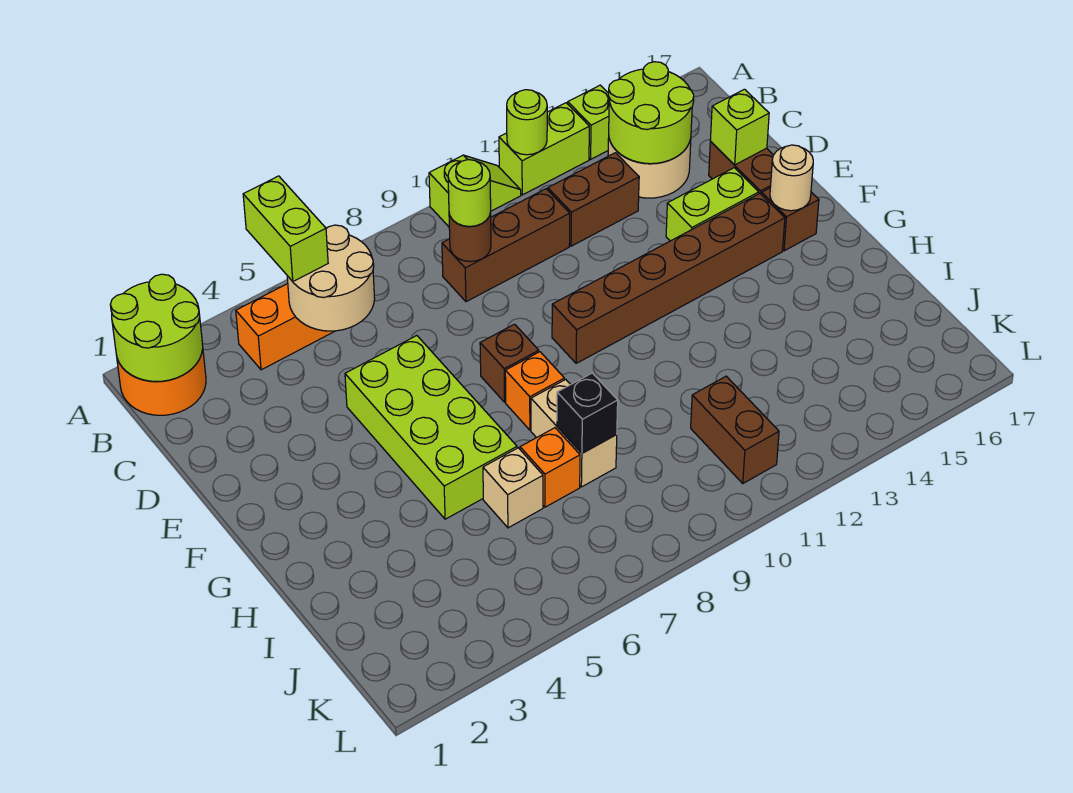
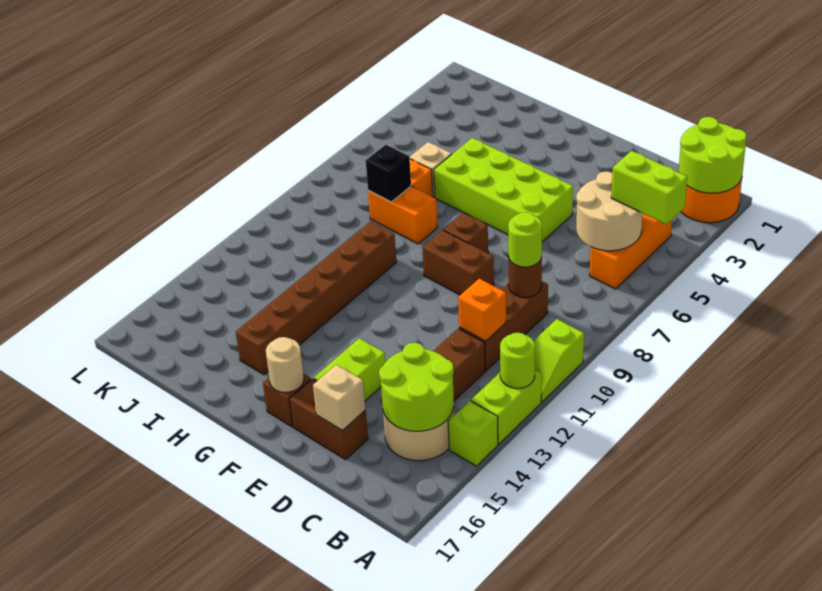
lime 1x1 brick [710,89,769,165] -> tan 1x1 brick [313,365,365,431]
brown 1x6 brick [552,193,785,363] -> brown 1x6 brick moved to [236,221,396,375]
orange 1x1 brick [505,352,564,430] -> orange 1x1 brick moved to [458,279,506,341]
tan 1x2 brick [531,379,617,487] -> orange 1x2 brick [368,186,438,244]
brown 1x2 brick [691,376,779,483] -> brown 1x2 brick moved to [422,230,494,295]

